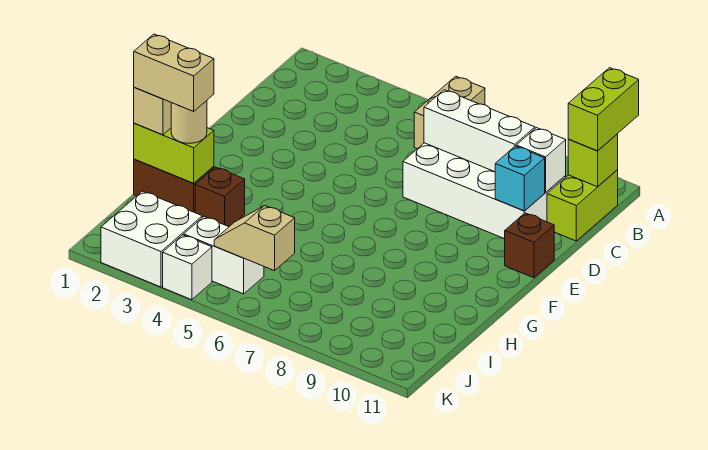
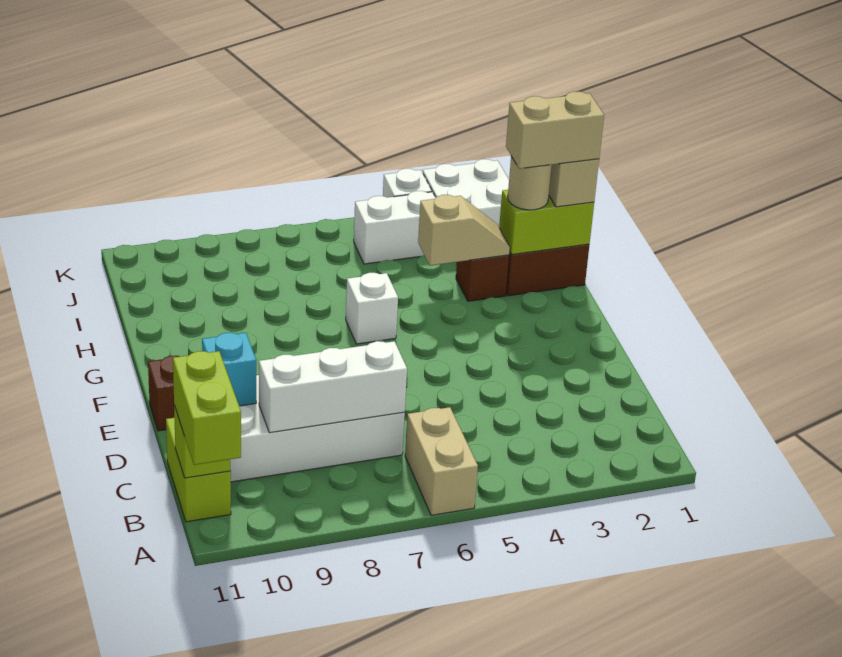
white 1x1 brick [516,128,566,192] -> white 1x1 brick moved to [346,273,398,344]
tan 1x2 slope [214,206,295,271] -> tan 1x2 slope moved to [418,195,510,266]

